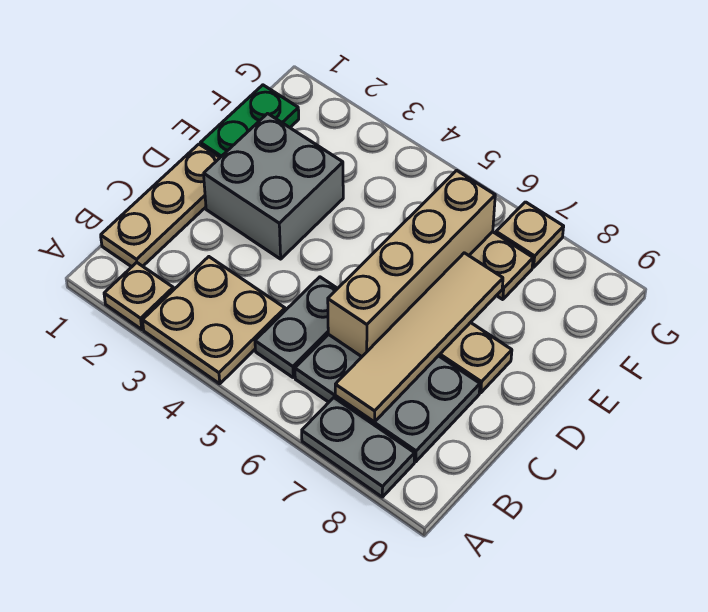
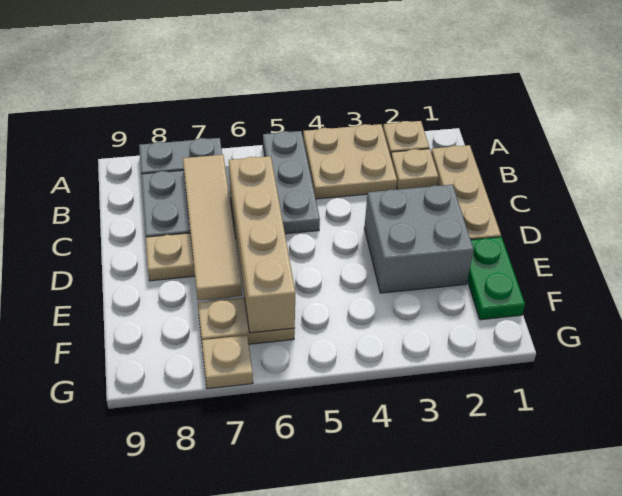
none -> tan 1x1 plate [391,149,438,190]
grey 1x2 plate [255,277,338,377] -> grey 1x3 plate [263,131,320,234]

